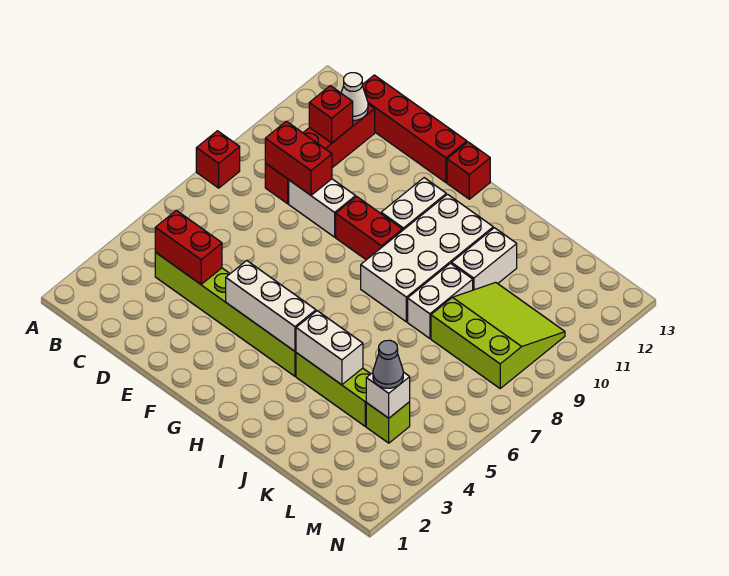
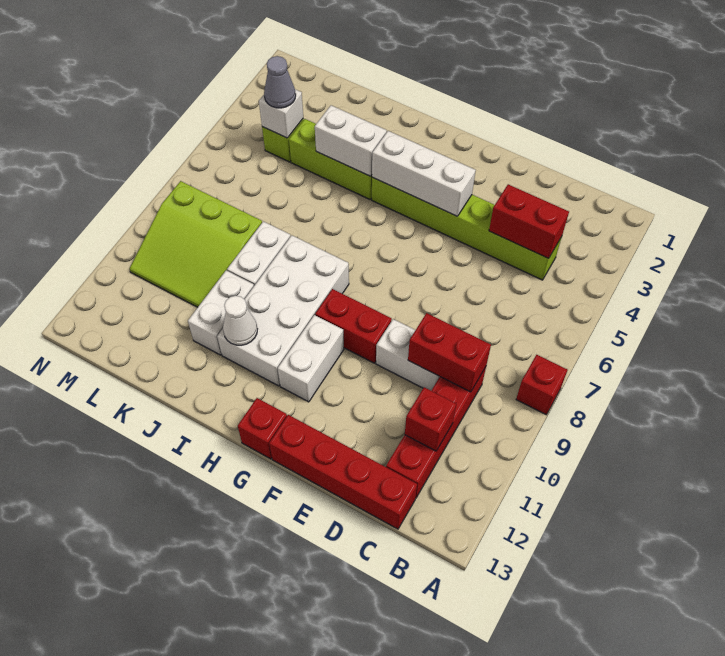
white 1x1 cone [341,73,368,120] -> white 1x1 cone moved to [223,296,257,345]

